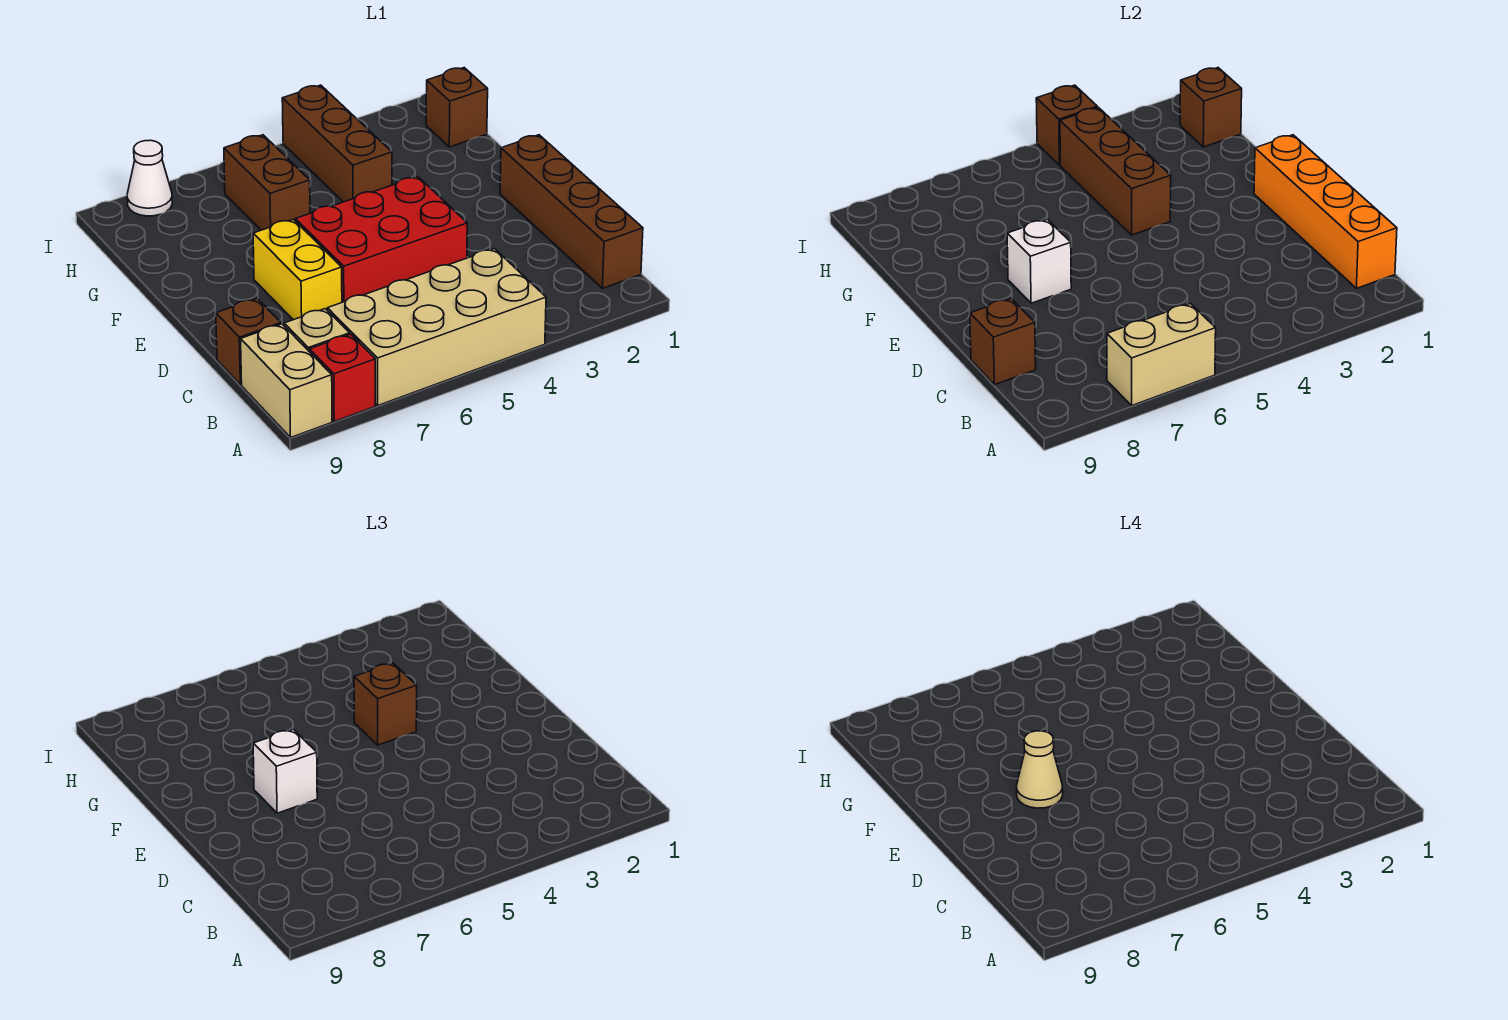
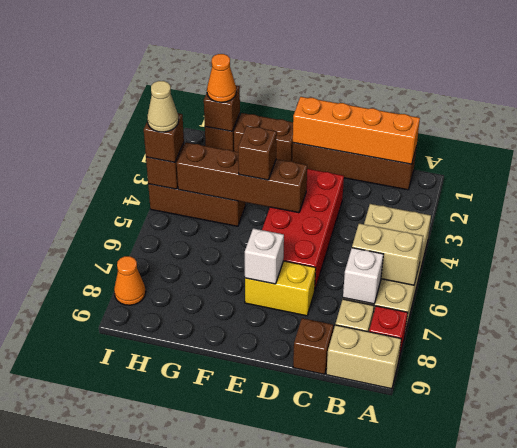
tan 1x2 brick [1107,304,1216,405] -> tan 1x2 brick turned to [352,223,423,285]
brown 1x1 brick [970,299,1036,385] -> brown 1x1 brick moved to [144,113,184,162]
red 2x3 brick [295,177,467,302] -> red 2x4 brick [262,169,344,289]
white 1x1 brick [253,729,317,813] -> white 1x1 brick moved to [343,248,383,304]
tan 1x1 cone [1017,731,1063,808] -> tan 1x1 cone moved to [147,81,179,132]
brown 1x3 brick [1060,108,1171,235] -> brown 1x4 brick [177,143,307,213]
brown 1x2 brick [224,135,310,230] -> brown 1x2 brick moved to [234,113,293,161]
none -> orange 1x1 cone [207,54,236,102]
white 1x1 cone [127,140,172,216] -> orange 1x1 cone [114,256,146,305]

